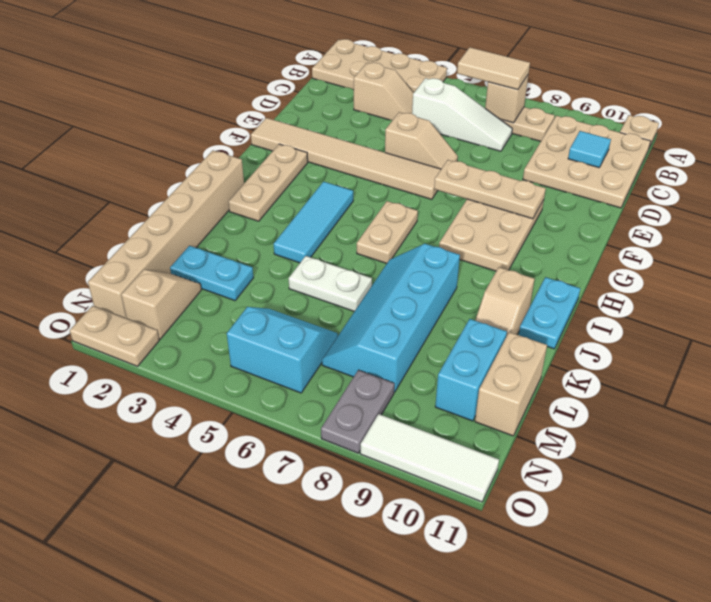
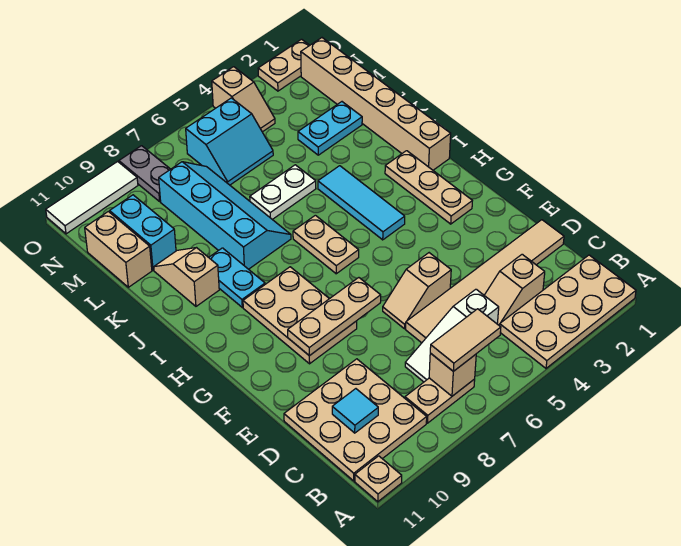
tan 1x6 tile [251,118,441,199] -> tan 1x6 tile moved to [406,220,564,343]
cyan 1x2 plate [519,277,580,349] -> cyan 1x2 plate moved to [209,248,265,307]
tan 1x2 slope [121,270,201,339] -> tan 1x2 slope moved to [212,67,275,132]

